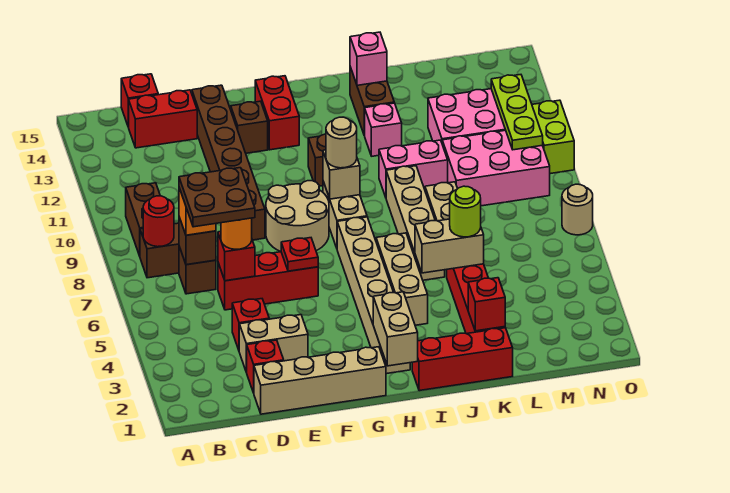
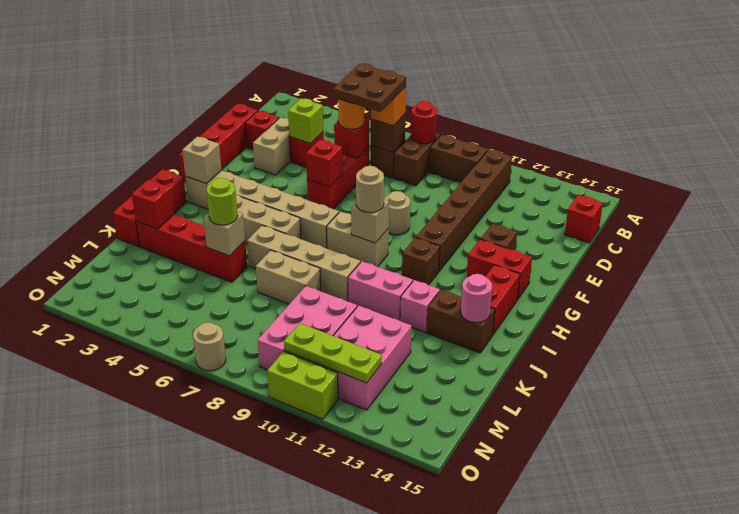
red 1x2 brick [129,90,197,148] -> red 1x2 brick moved to [485,265,520,334]
tan 1x4 brick [254,347,386,414] -> red 1x4 brick [179,104,258,181]
none -> lime 1x1 brick [288,98,323,143]
brown 1x6 brick [192,85,265,240] -> brown 1x6 brick turned to [416,149,512,271]
red 1x1 plate [281,238,318,271] -> red 1x1 brick [306,139,343,187]
tan 2x2 round brick [266,181,329,252] -> tan 1x1 round brick [385,191,410,235]
tan 1x2 brick [373,292,418,366] -> tan 1x1 brick [182,137,221,184]
tan 1x2 brick [415,219,484,273] -> tan 1x1 brick [204,211,245,256]
pink 1x2 brick [379,140,448,197] -> pink 1x2 brick turned to [348,261,413,321]
pink 1x1 brick [350,32,387,85] -> pink 1x1 round brick [461,274,492,323]

